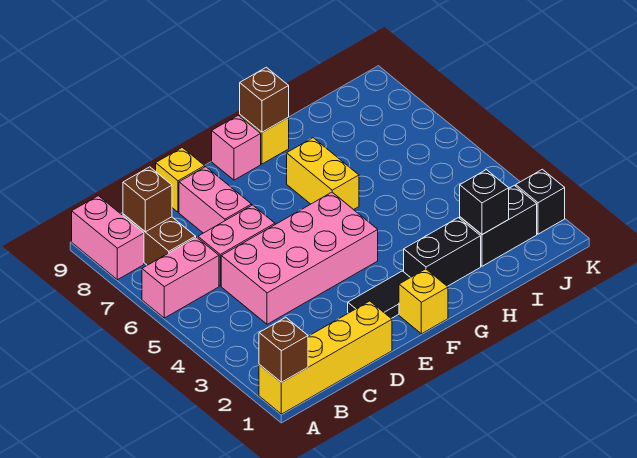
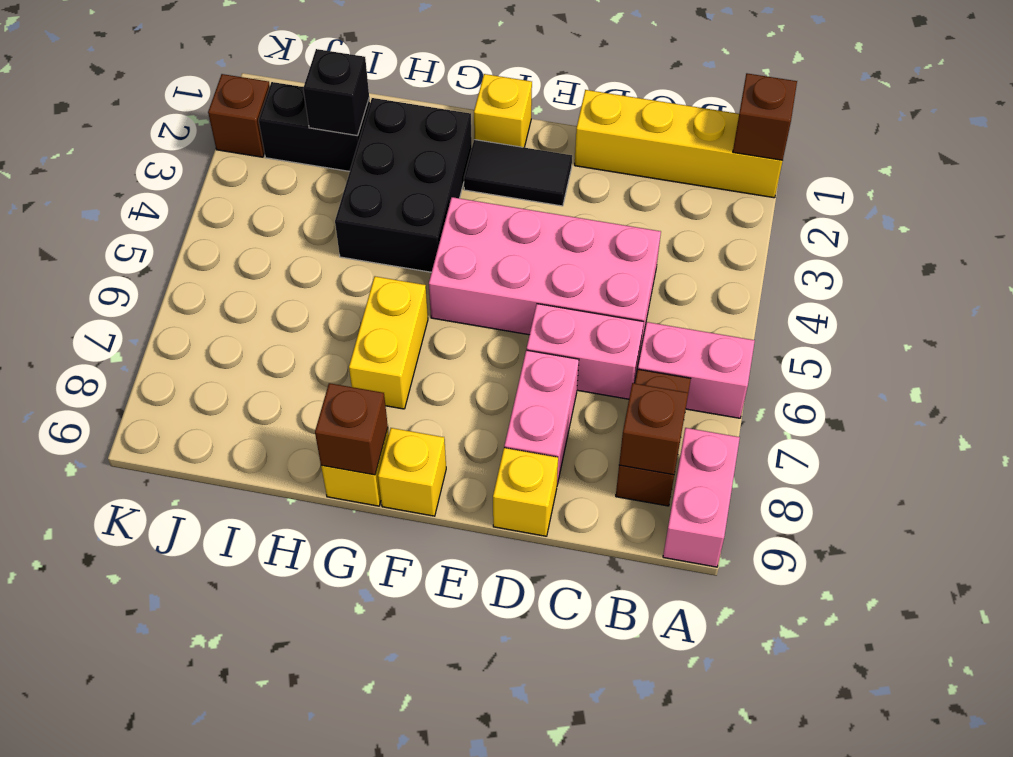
pink 1x1 brick [212,115,261,180] -> yellow 1x1 brick [378,428,446,516]
black 1x2 brick [404,218,481,286] -> black 2x3 brick [335,98,472,272]
black 1x1 brick [516,169,565,234] -> brown 1x1 brick [208,74,270,157]

